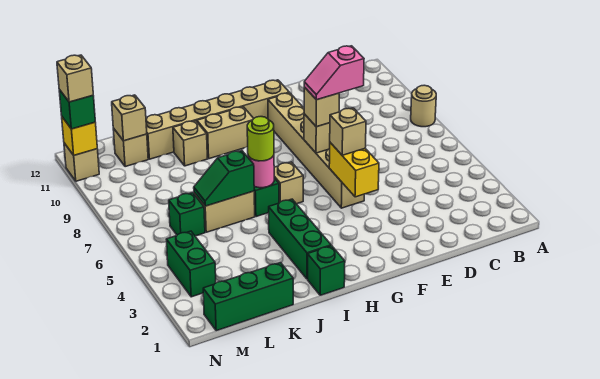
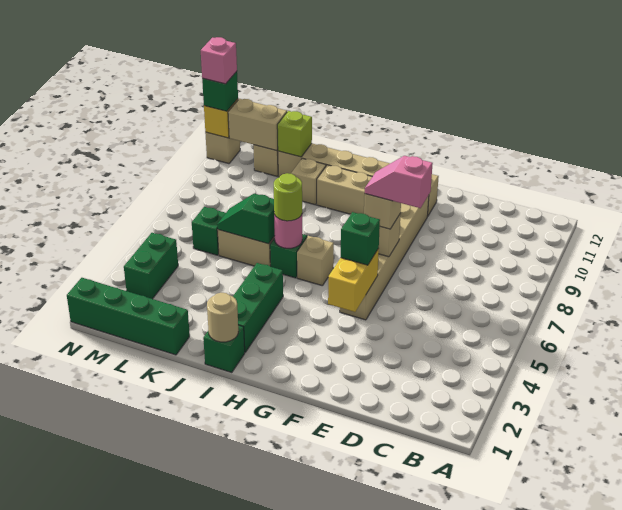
tan 1x1 round brick [411,85,436,127] -> tan 1x1 round brick moved to [207,293,238,342]
tan 1x1 brick [330,108,366,155] -> green 1x1 brick [341,212,380,265]
green 1x3 brick [203,263,293,331] -> green 1x4 brick [67,278,190,355]
none -> lime 1x1 brick [277,111,312,157]
tan 1x1 brick [112,95,147,141] -> tan 1x2 brick [228,99,287,151]
tan 1x1 brick [57,55,93,102] -> pink 1x1 brick [201,37,237,84]

